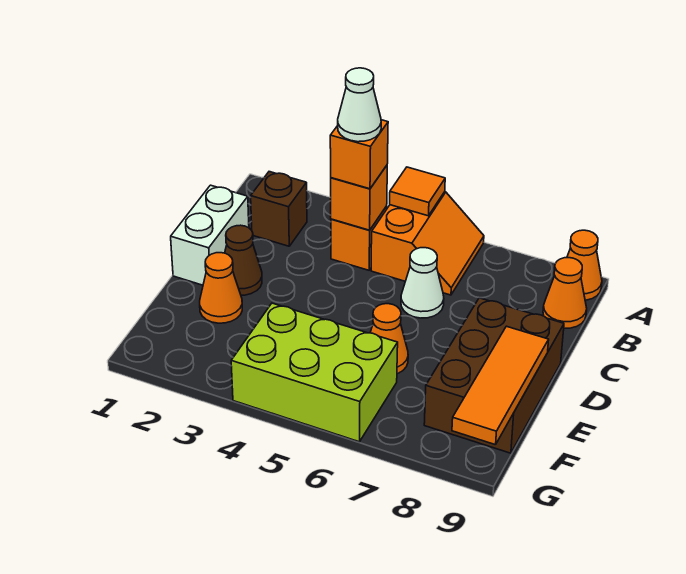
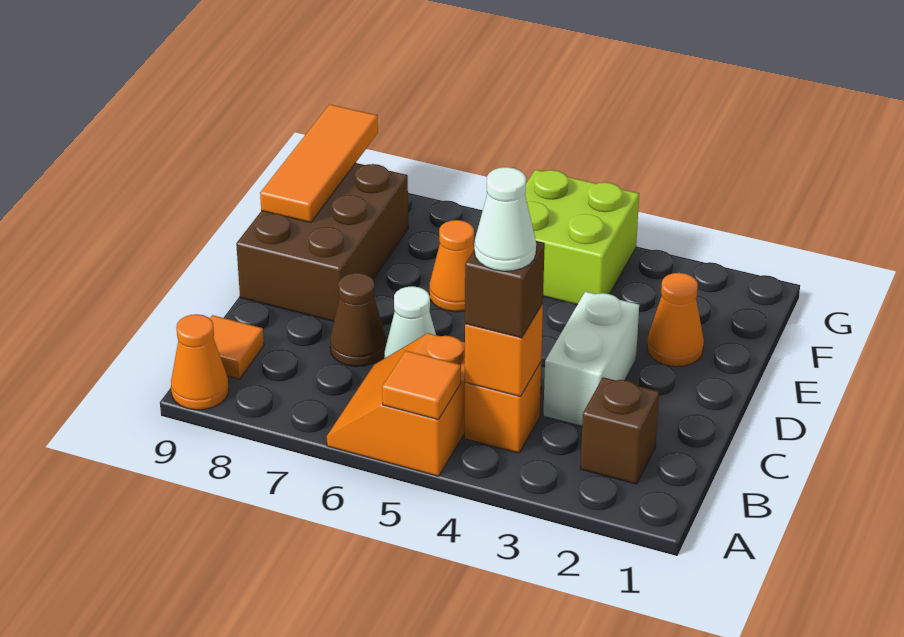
orange 1x1 brick [330,120,388,189] -> brown 1x1 brick [465,241,545,338]
orange 1x1 cone [543,258,587,328] -> orange 1x1 tile [210,315,264,379]
white 1x2 brick [171,185,249,285] -> white 1x2 brick moved to [543,292,639,426]
brown 1x1 cone [225,225,262,295] -> brown 1x1 cone moved to [330,273,386,367]
lime 2x3 brick [231,303,398,442] -> lime 2x2 brick [525,170,639,305]

